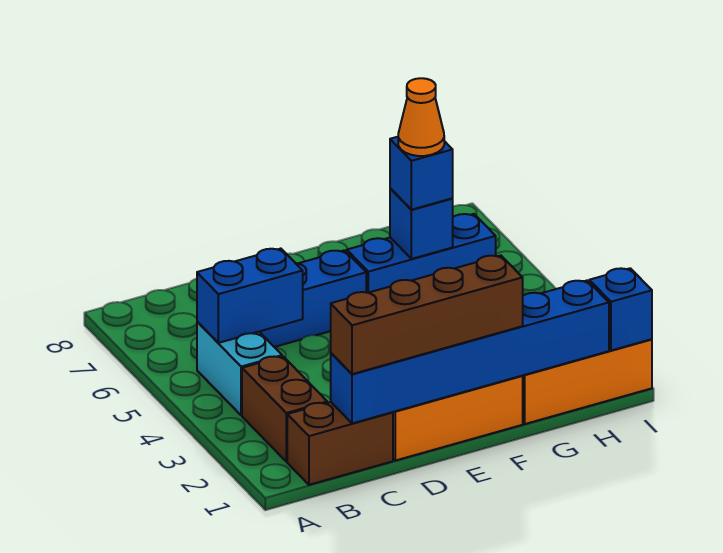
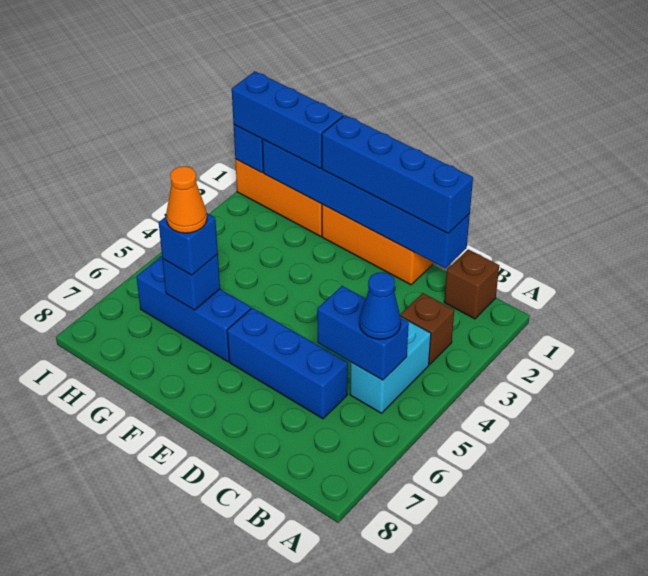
brown 1x2 brick [287,402,393,485] -> brown 1x1 brick [444,249,499,319]
brown 1x2 brick [242,356,327,462] -> brown 1x1 brick [400,293,454,365]
none -> blue 1x1 cone [360,272,401,339]
brown 1x4 brick [331,255,523,374] -> blue 1x4 brick [322,115,473,233]
none -> blue 1x3 brick [232,71,343,168]

